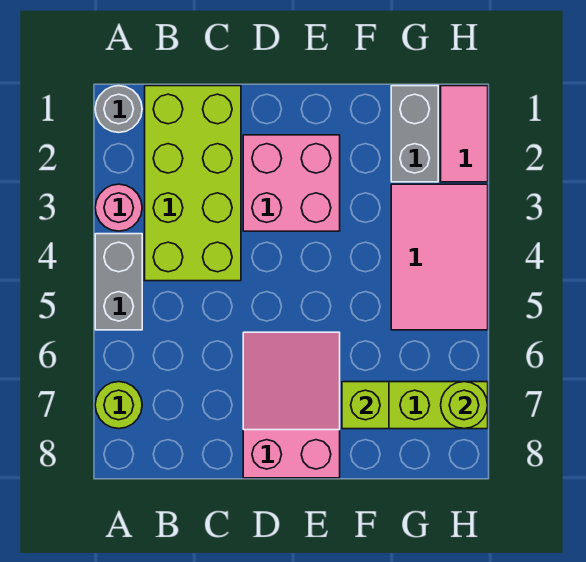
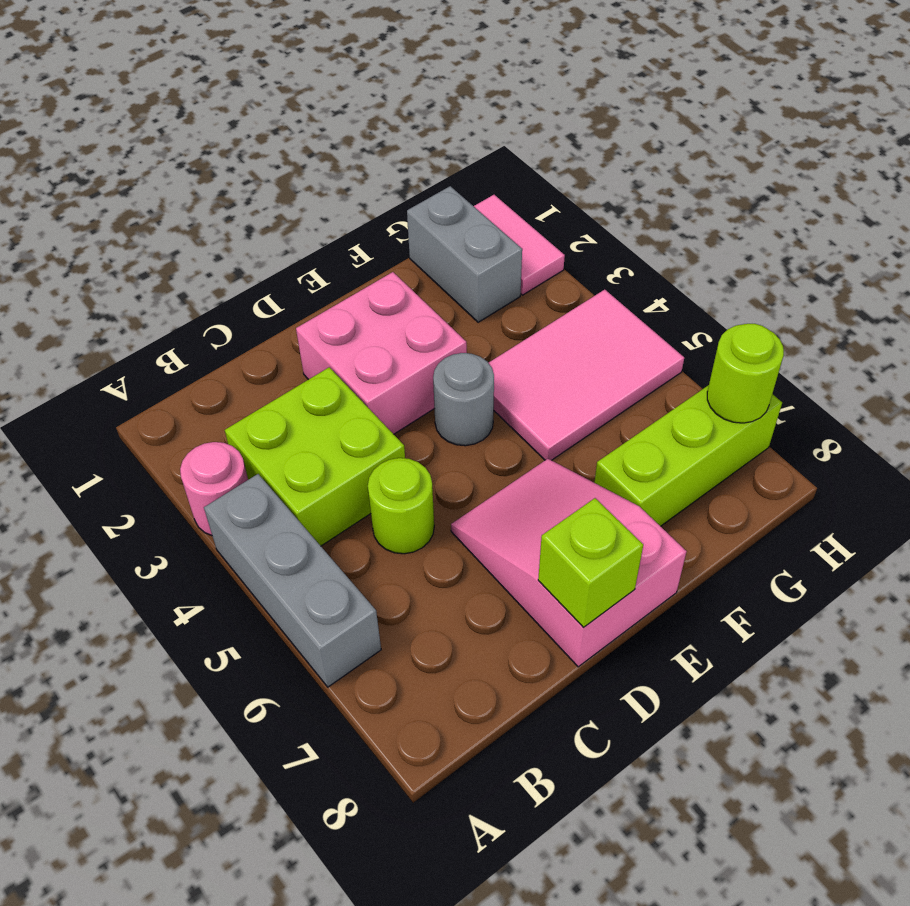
grey 1x1 round brick [95,86,142,133] -> grey 1x1 round brick moved to [433,353,494,446]
grey 1x2 brick [95,234,142,330] -> grey 1x3 brick [204,474,381,687]
lime 1x1 round brick [95,382,142,429] -> lime 1x1 round brick moved to [368,458,434,554]
lime 2x4 brick [145,86,241,281] -> lime 2x2 brick [225,367,405,546]
lime 1x1 brick [342,382,389,429] -> lime 1x1 brick moved to [538,498,643,628]
pink 2x3 tile [391,184,488,330] -> pink 2x3 tile turned to [489,290,684,460]

